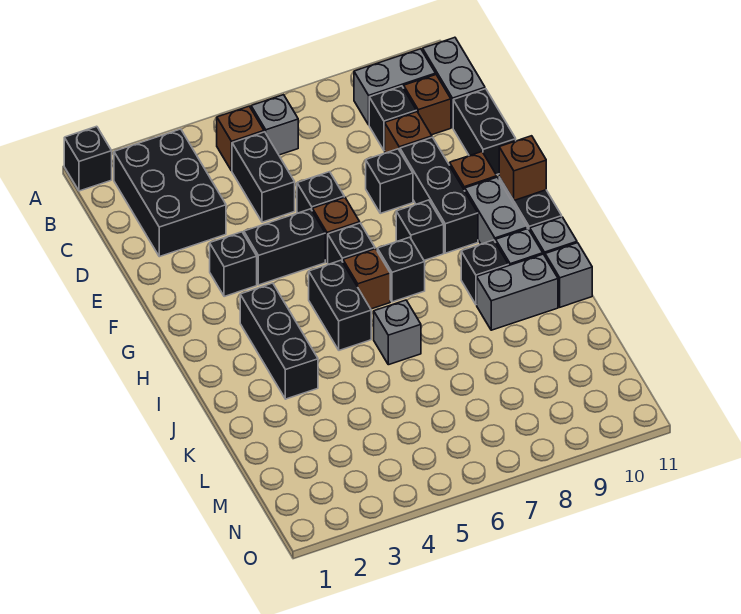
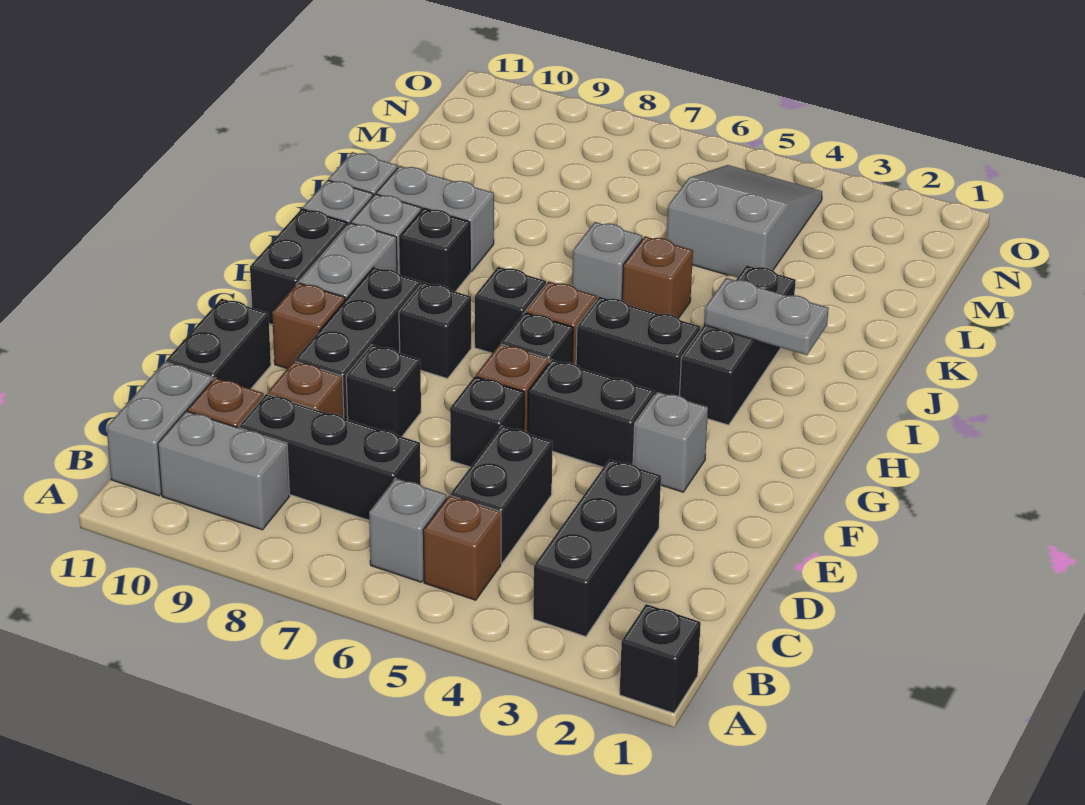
black 2x3 brick [114,129,226,257] -> black 1x3 brick [533,459,661,637]
black 1x1 brick [369,86,417,151] -> black 1x3 brick [239,394,421,520]
black 1x1 brick [210,232,257,297] -> grey 1x1 brick [633,392,708,492]
brown 1x1 brick [499,136,546,200] -> brown 1x1 brick moved to [622,236,693,318]
black 1x2 brick [309,260,371,350] -> black 1x2 brick turned to [576,297,700,396]
none -> grey 1x2 plate [704,278,829,355]
none -> grey 2x3 slope [667,165,822,278]

